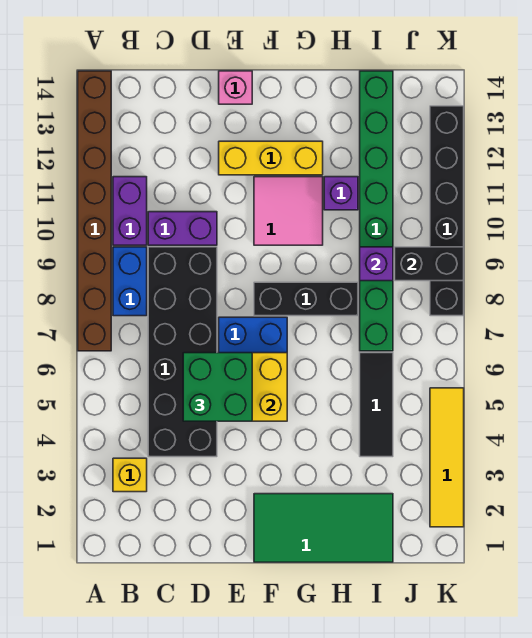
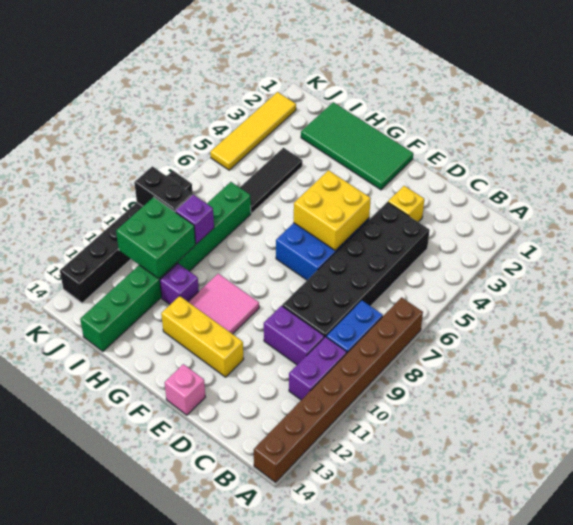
yellow 1x1 brick [113,458,147,492] -> yellow 1x1 brick moved to [388,186,424,222]
green 2x2 brick [183,353,252,421] -> green 2x2 brick moved to [116,197,196,279]
black 1x3 brick [254,282,358,316] -> none

